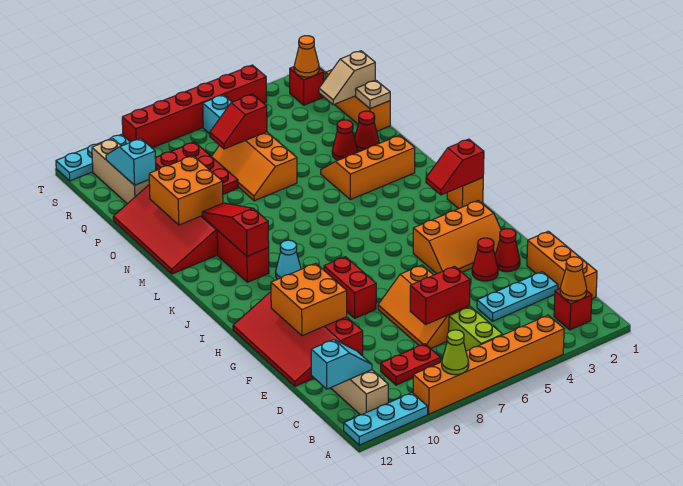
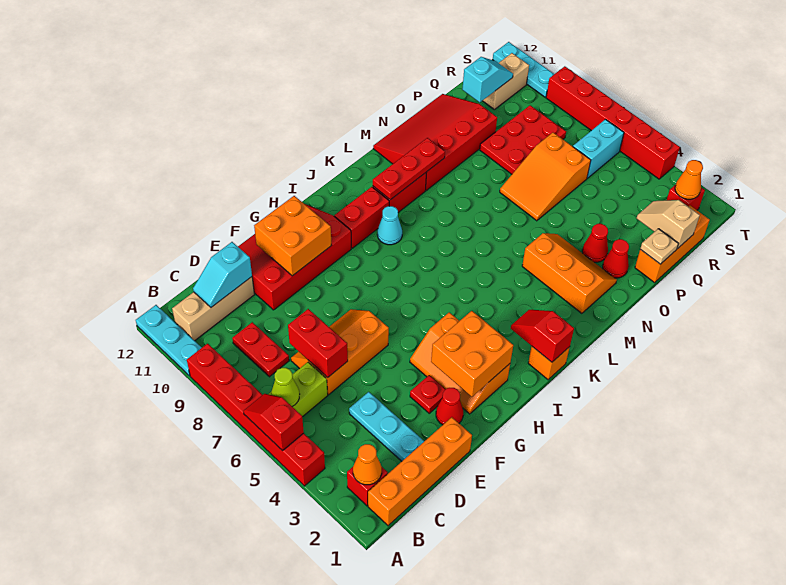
orange 1x6 brick [413,315,564,414] -> red 1x6 brick [187,344,325,486]
lime 1x1 cone [442,330,469,375] -> lime 1x1 cone moved to [271,368,300,406]
orange 1x3 brick [527,231,597,299] -> orange 1x4 brick [368,417,472,526]
cyan 1x2 slope [311,340,372,389] -> cyan 1x2 slope turned to [193,242,252,307]
red 1x1 cone [472,238,498,281] -> red 1x1 plate [410,375,445,413]
red 1x2 brick [324,257,376,318] -> red 1x2 brick moved to [334,187,389,248]
red 1x3 slope [202,203,269,256] -> red 1x3 plate [373,138,445,200]
orange 2x2 brick [149,156,223,225] -> orange 2x2 brick moved to [431,311,513,397]
orange 2x3 slope [211,132,297,201] -> orange 2x3 slope turned to [500,133,591,221]
red 1x2 slope [210,94,267,149] -> red 1x2 slope moved to [243,394,304,451]
tan 1x3 brick [92,139,149,204] -> tan 1x2 brick [483,53,529,109]

